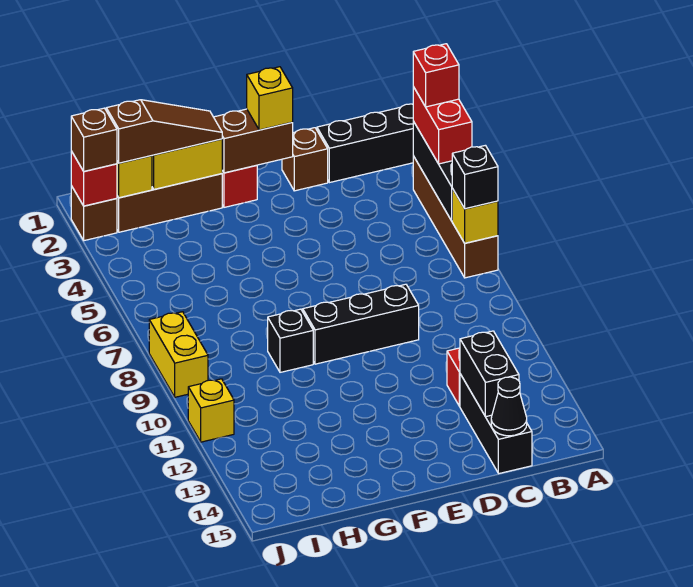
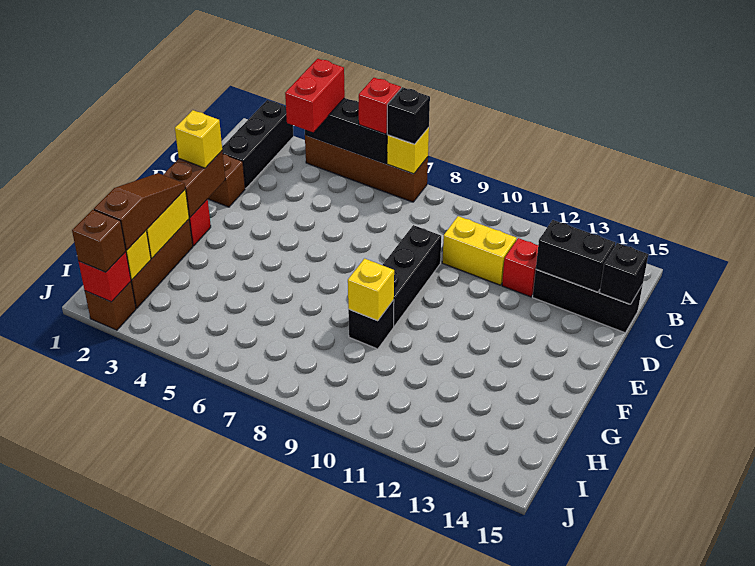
red 1x2 brick [413,87,472,164] -> red 1x2 brick turned to [285,59,345,132]
red 1x1 brick [413,44,459,107] -> red 1x1 brick moved to [359,78,401,134]
black 1x1 cone [491,377,527,436] -> black 1x1 brick [600,243,648,304]
yellow 1x2 brick [149,312,208,397] -> yellow 1x2 brick moved to [442,216,517,285]
yellow 1x1 brick [188,379,234,442] -> yellow 1x1 brick moved to [348,259,394,321]

